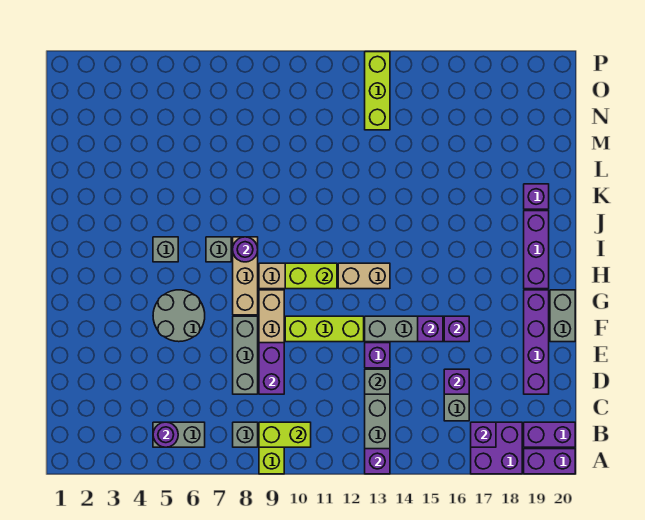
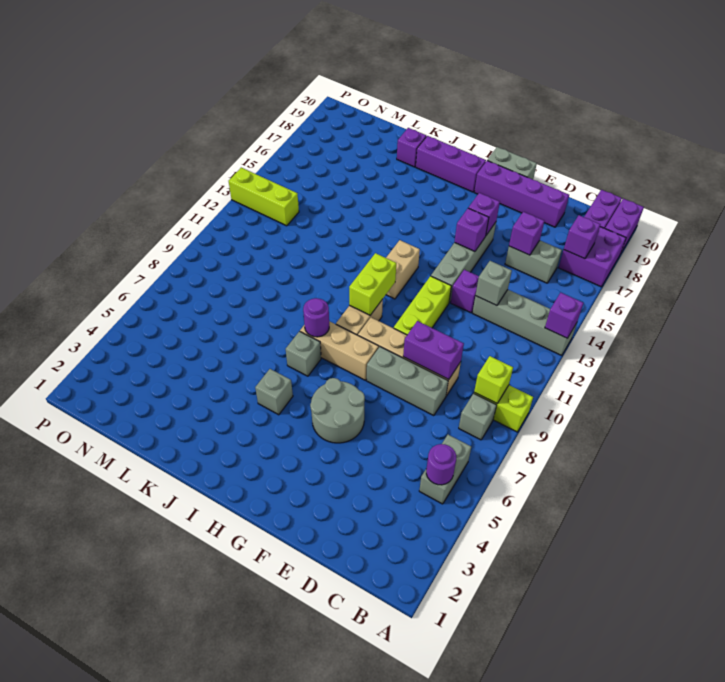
lime 1x2 brick [259,422,311,447] -> lime 1x1 brick [474,356,513,403]

